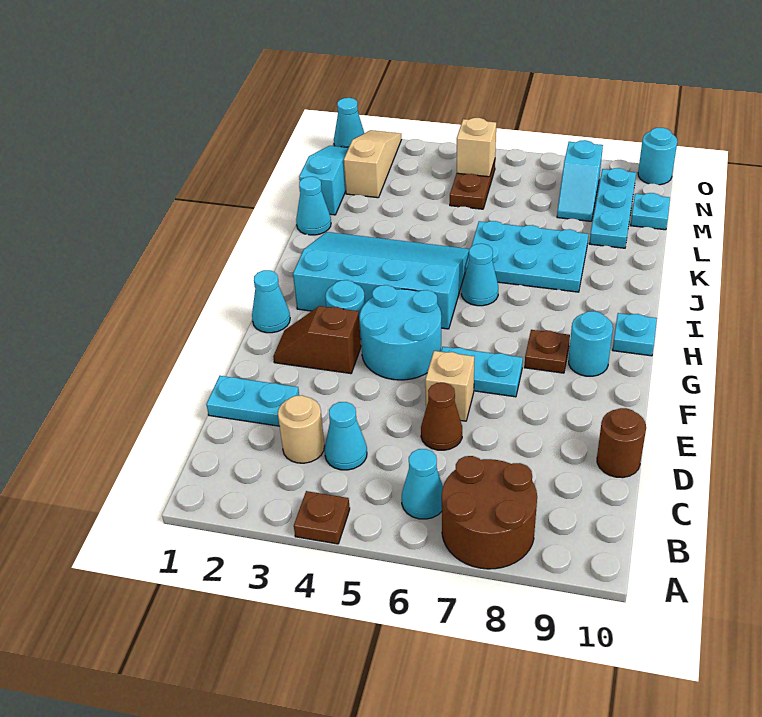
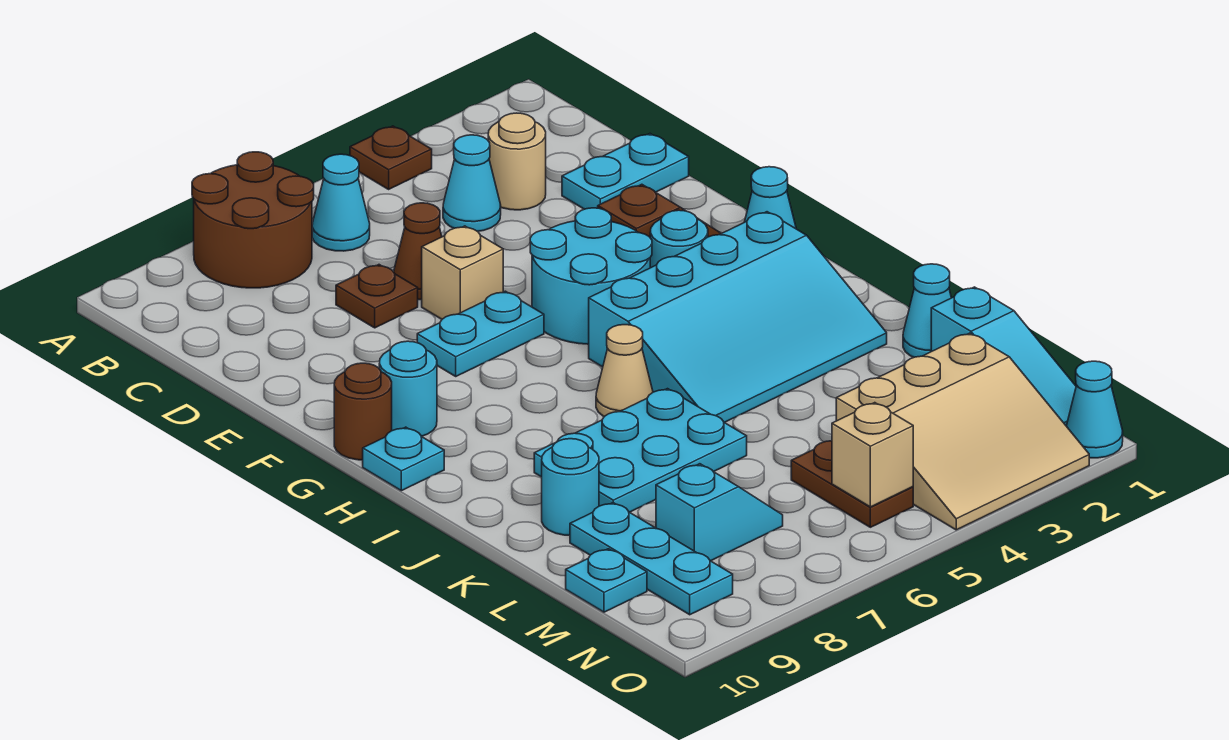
brown 1x1 round brick [597,408,646,478] -> brown 1x1 round brick moved to [334,363,392,460]
brown 1x1 plate [524,330,570,373] -> brown 1x1 plate moved to [336,265,418,328]
cyan 1x1 cone [461,244,498,306] -> tan 1x1 cone [596,325,653,416]
tan 1x3 slope [344,130,402,198] -> tan 3x3 slope [836,333,1089,530]
cyan 1x2 slope [557,140,603,221] -> cyan 1x2 slope turned to [656,464,783,561]
cyan 1x1 round brick [638,128,677,185] -> cyan 1x1 round brick moved to [542,439,599,535]

